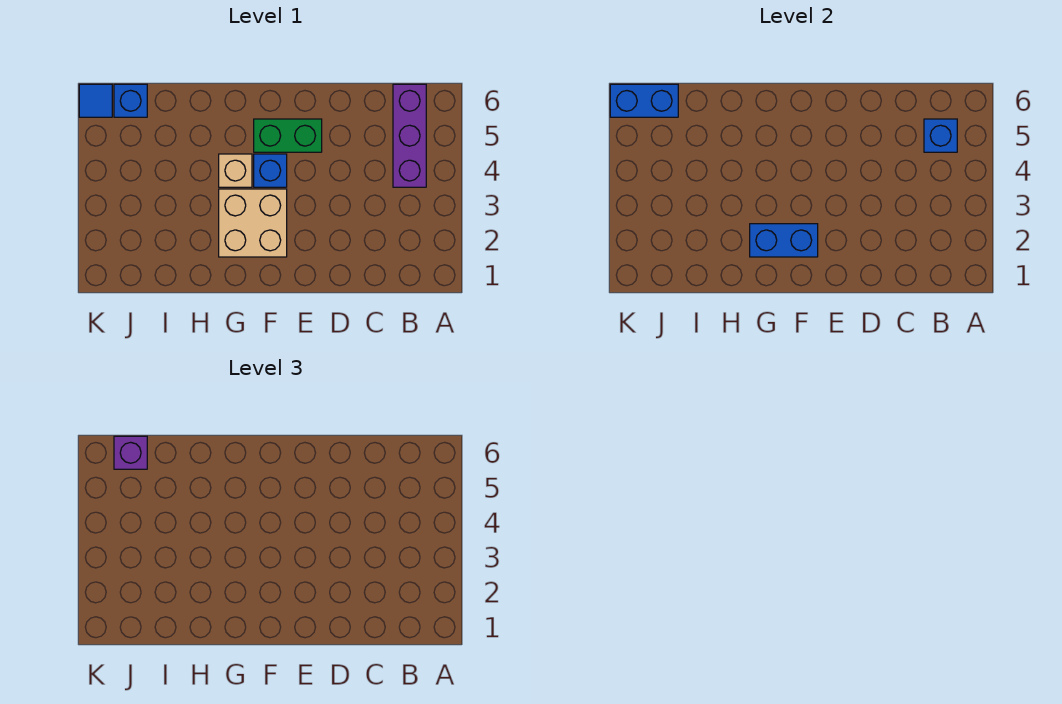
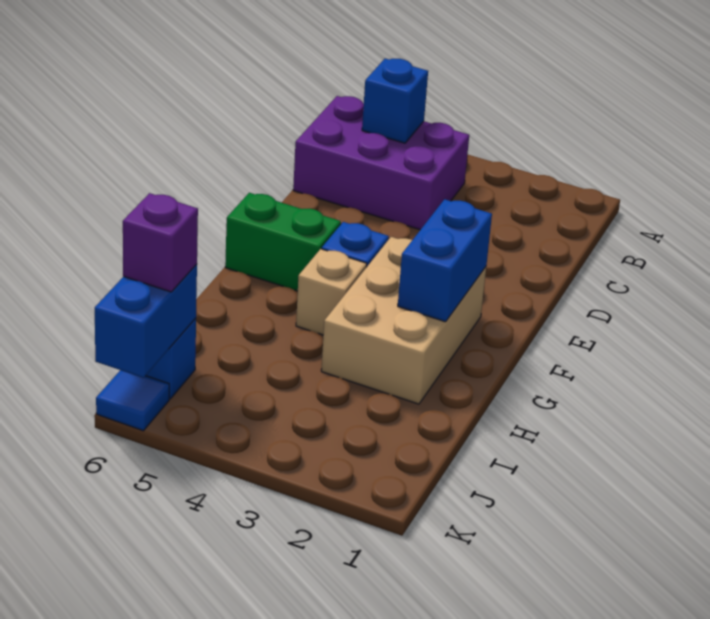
purple 1x3 brick [393,84,426,187] -> purple 2x3 brick [293,96,469,230]
green 1x2 brick [254,119,322,152] -> green 1x2 brick turned to [225,193,341,291]
tan 2x2 brick [219,189,287,257] -> tan 2x3 brick [321,237,486,404]

